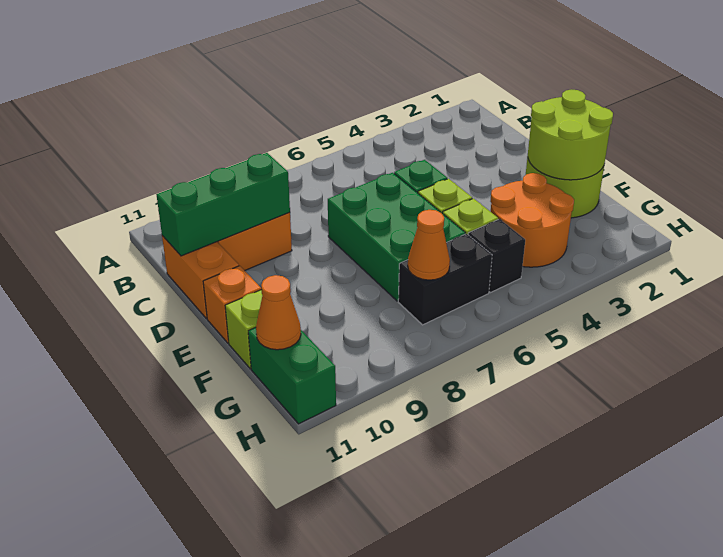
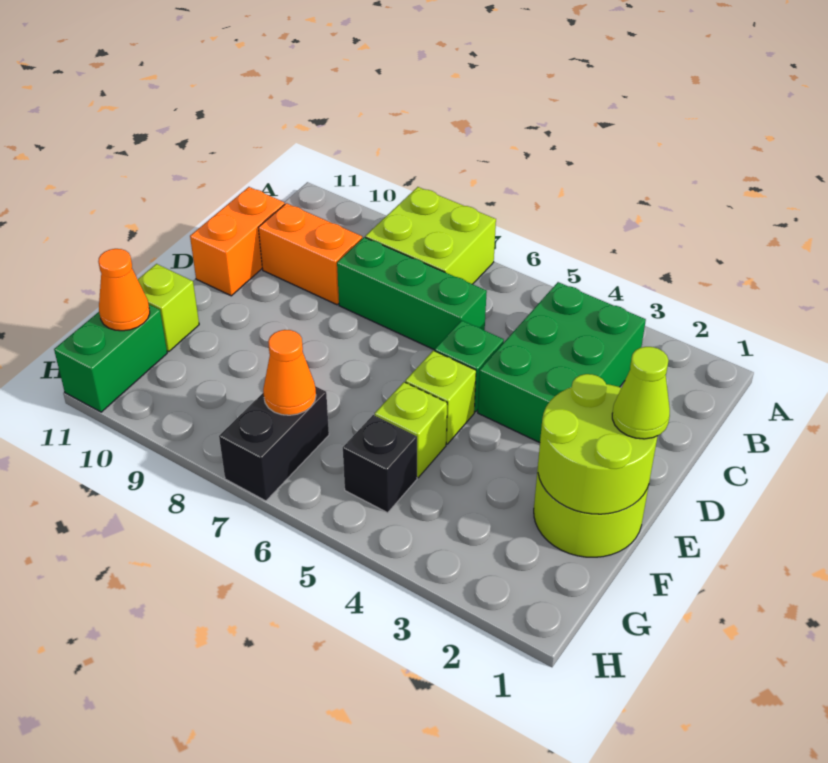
none -> lime 2x2 brick [365,187,496,284]
green 1x3 brick [156,153,290,256] -> green 1x3 brick moved to [337,237,487,350]
green 2x3 brick [328,173,465,301] -> green 2x3 brick moved to [478,282,646,443]
none -> lime 1x1 cone [612,347,670,439]
orange 1x1 brick [203,266,261,343] -> none
orange 2x2 round brick [490,173,574,267] -> none
black 1x2 brick [398,234,492,325] -> black 1x2 brick turned to [219,386,329,501]

